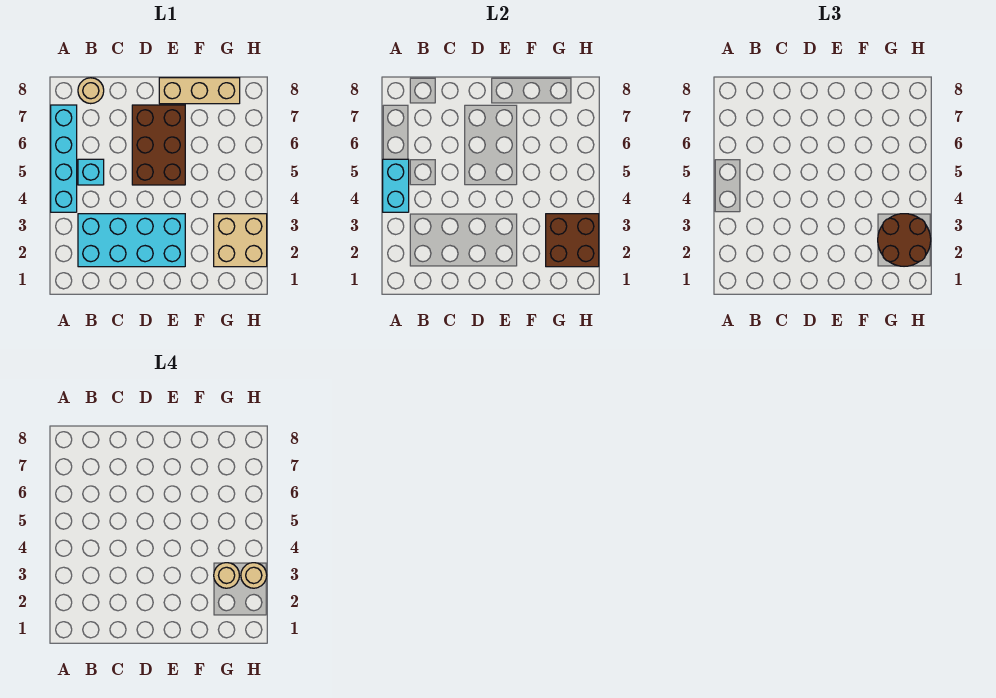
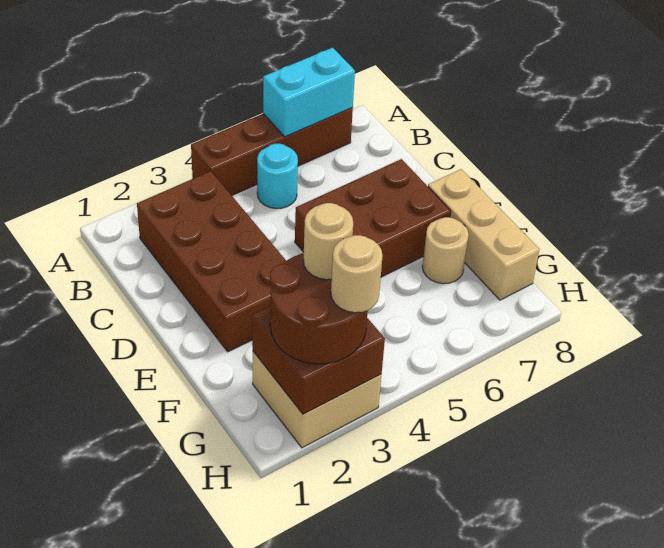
cyan 1x4 brick [51,105,77,212] -> brown 1x4 brick [191,108,353,195]
cyan 1x2 brick [383,159,409,212] -> cyan 1x2 brick moved to [263,48,355,137]
cyan 2x4 brick [78,214,185,267] -> brown 2x4 brick [137,171,286,352]
cyan 1x1 brick [78,159,104,185] -> cyan 1x1 round brick [257,144,298,209]
tan 1x1 round brick [78,78,104,104] -> tan 1x1 round brick moved to [422,217,469,284]

